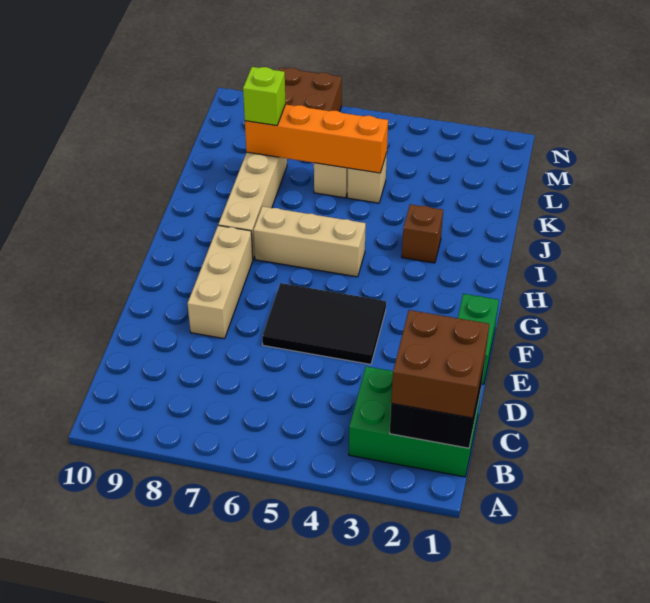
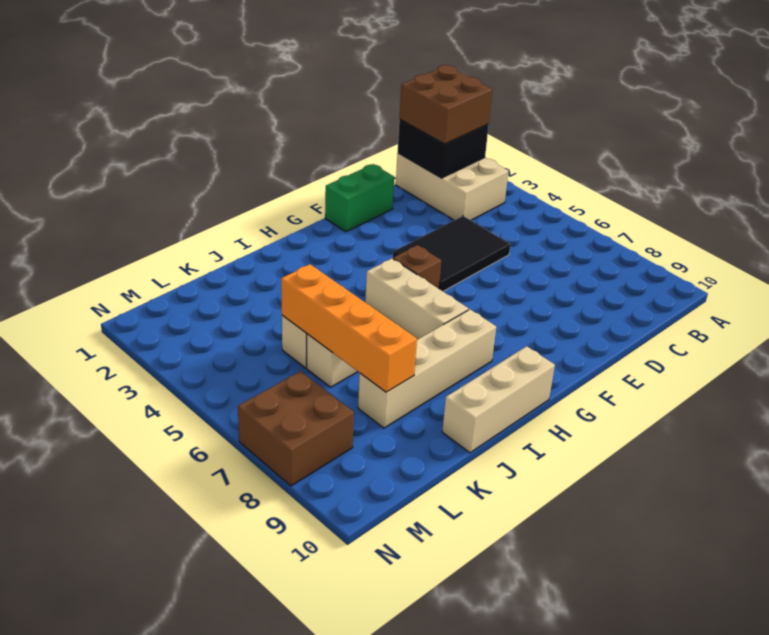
green 2x3 brick [349,366,481,477] -> tan 2x3 brick [396,153,509,220]
black 2x3 tile [262,283,386,364] -> black 2x3 tile turned to [393,216,510,291]
tan 1x3 brick [188,225,253,339] -> tan 1x3 brick moved to [442,346,555,453]
brown 1x1 brick [402,204,443,263] -> brown 1x1 brick moved to [393,245,441,289]
lime 1x1 brick [243,67,285,126] -> none

